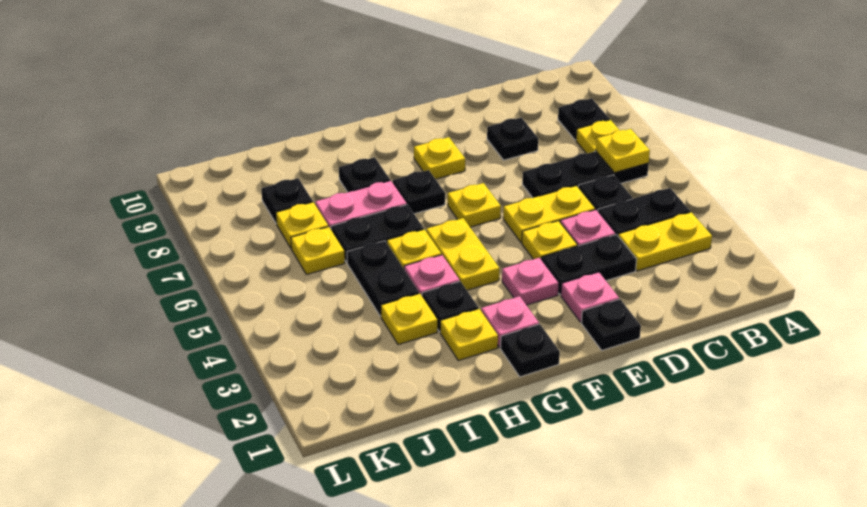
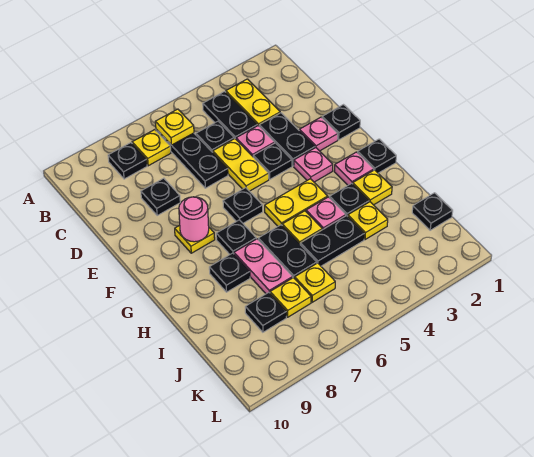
yellow 1x1 plate [522,221,577,260] -> black 1x1 plate [253,143,292,179]
yellow 1x1 plate [448,183,501,227] -> black 1x1 plate [223,188,263,223]
none -> pink 1x1 round brick [179,197,209,242]
none -> black 1x1 plate [412,193,453,230]

